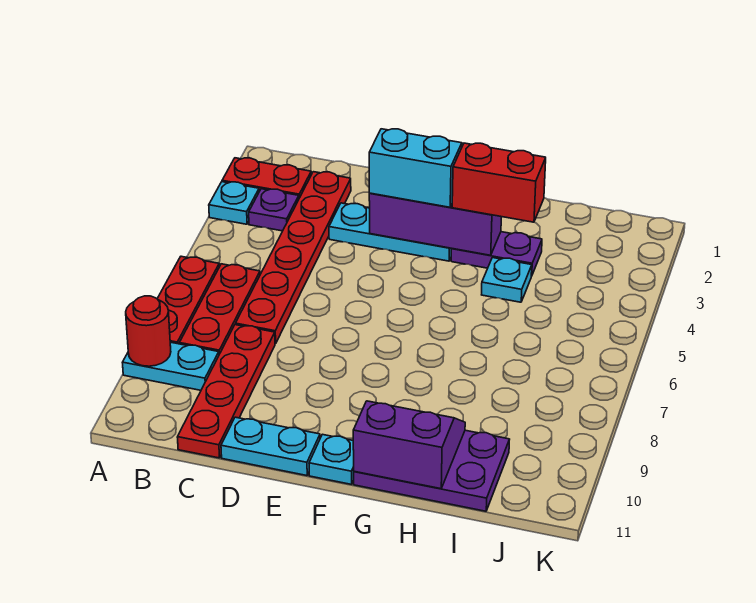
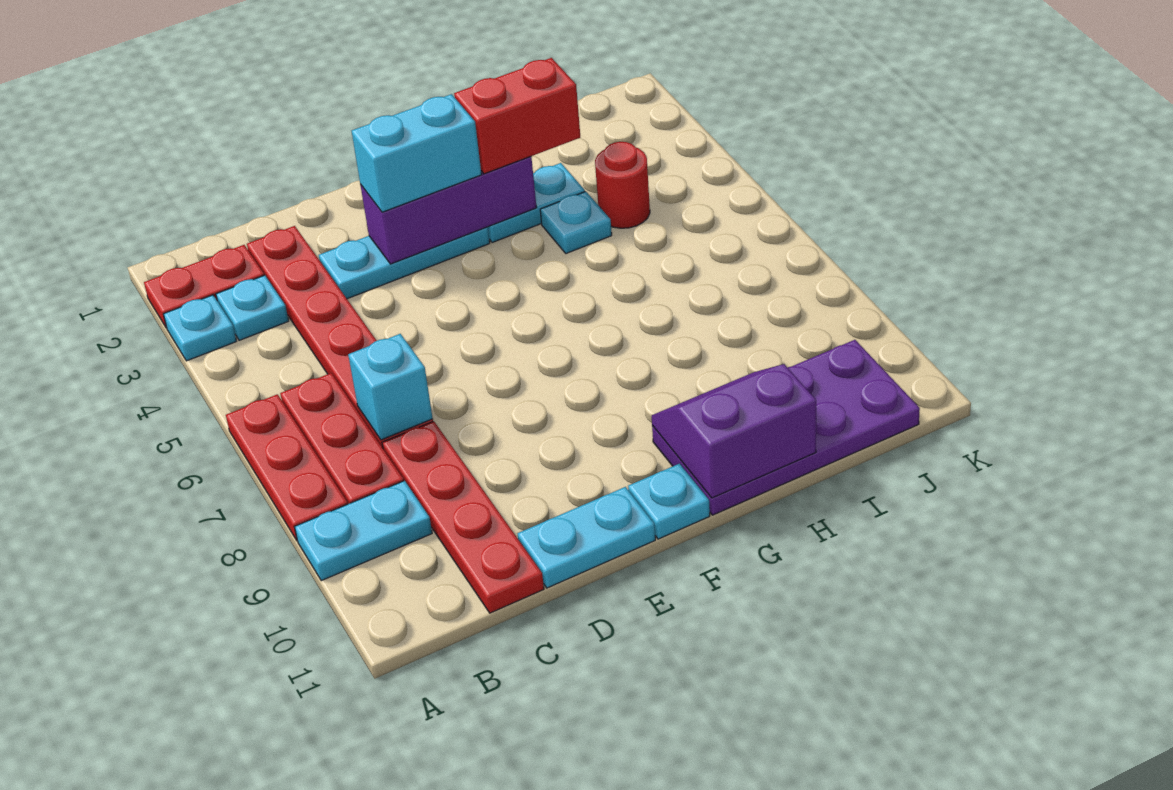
red 1x1 round brick [126,296,171,366] -> red 1x1 round brick moved to [595,142,650,228]
purple 1x1 plate [249,189,299,231] -> cyan 1x1 plate [216,275,289,340]
none -> cyan 1x1 brick [348,334,433,440]
purple 1x2 plate [451,232,542,276] -> cyan 1x2 plate [488,163,585,243]
purple 2x3 plate [354,430,510,511] -> purple 2x4 plate [652,340,920,515]

